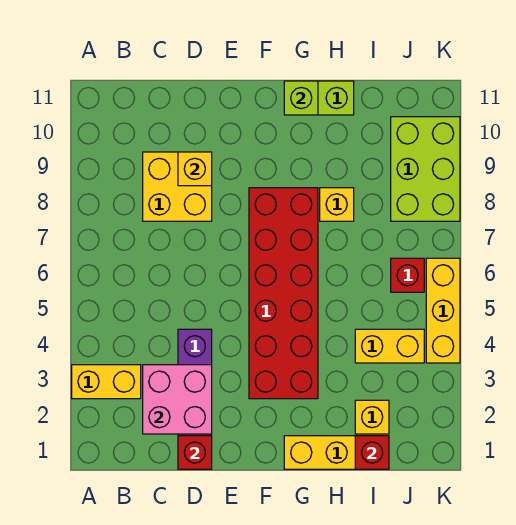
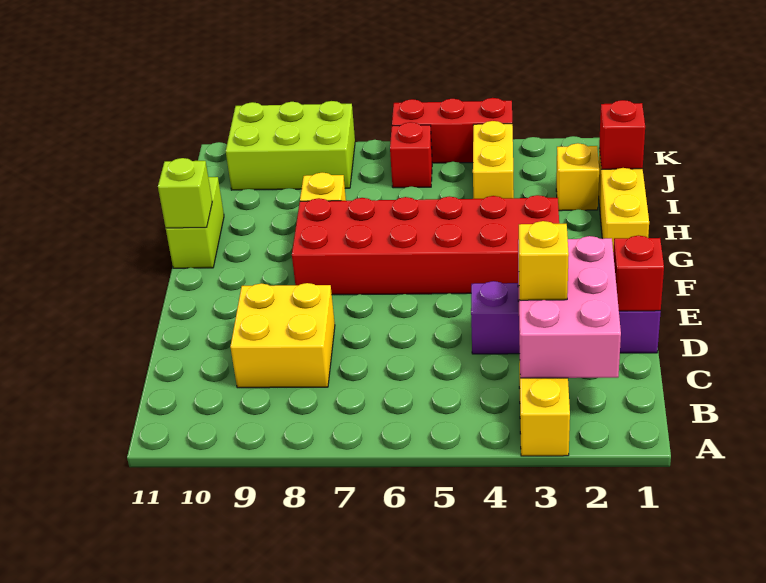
pink 2x2 brick [143,365,212,434] -> pink 2x3 brick [518,236,621,378]
yellow 1x1 brick [178,152,212,186] -> yellow 1x1 brick moved to [519,221,569,300]
yellow 1x3 brick [426,258,460,363] -> red 1x3 brick [392,98,512,163]

